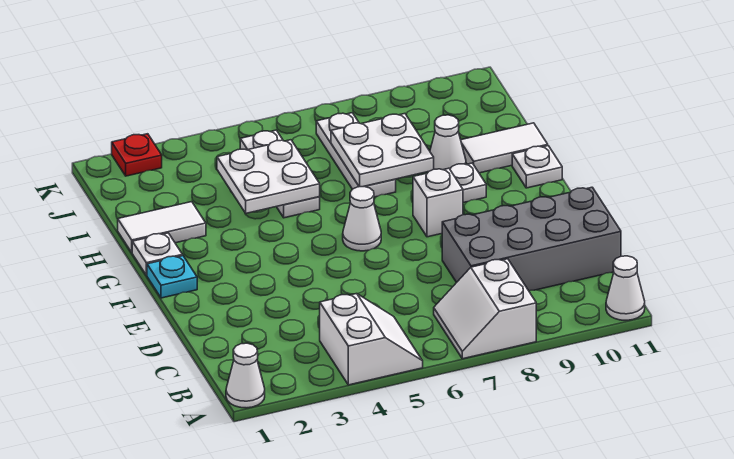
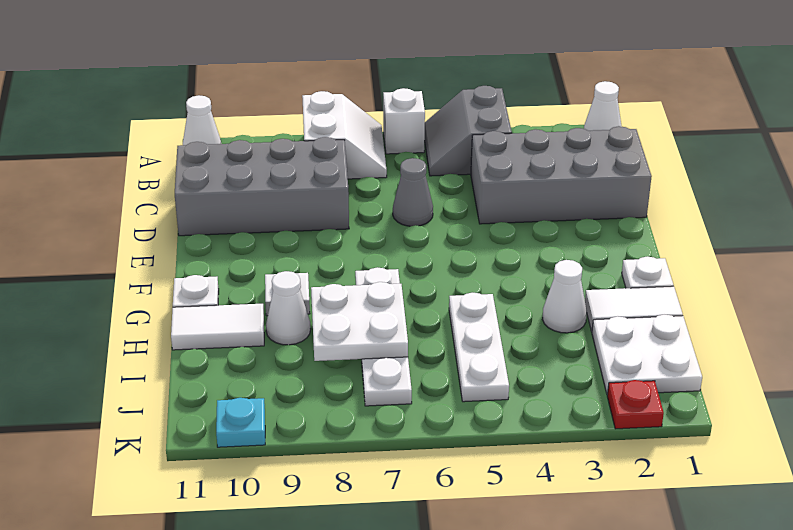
white 2x2 slope [320,294,423,385] -> grey 2x2 slope [424,86,512,176]
none -> grey 2x4 brick [471,126,652,224]
none -> grey 1x1 cone [393,158,433,226]
cyan 1x1 plate [147,256,197,298] -> cyan 1x1 plate moved to [216,398,265,447]
white 1x1 cone [343,187,381,251] -> white 1x1 cone moved to [543,260,587,333]
white 1x1 brick [413,168,463,237] -> white 1x1 brick moved to [383,88,425,154]
white 2x2 plate [217,140,320,213] -> white 2x2 plate moved to [592,315,702,395]
white 1x3 plate [316,113,396,197] -> white 1x4 plate [355,267,412,406]

